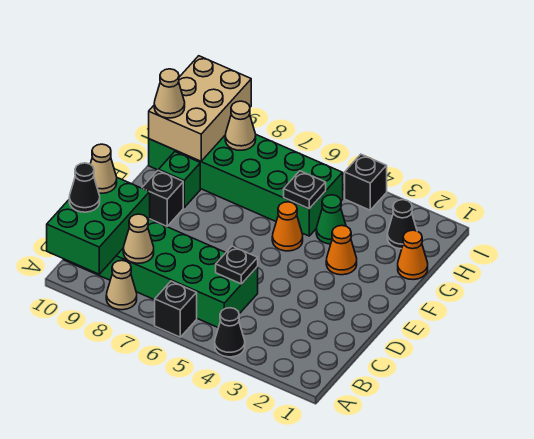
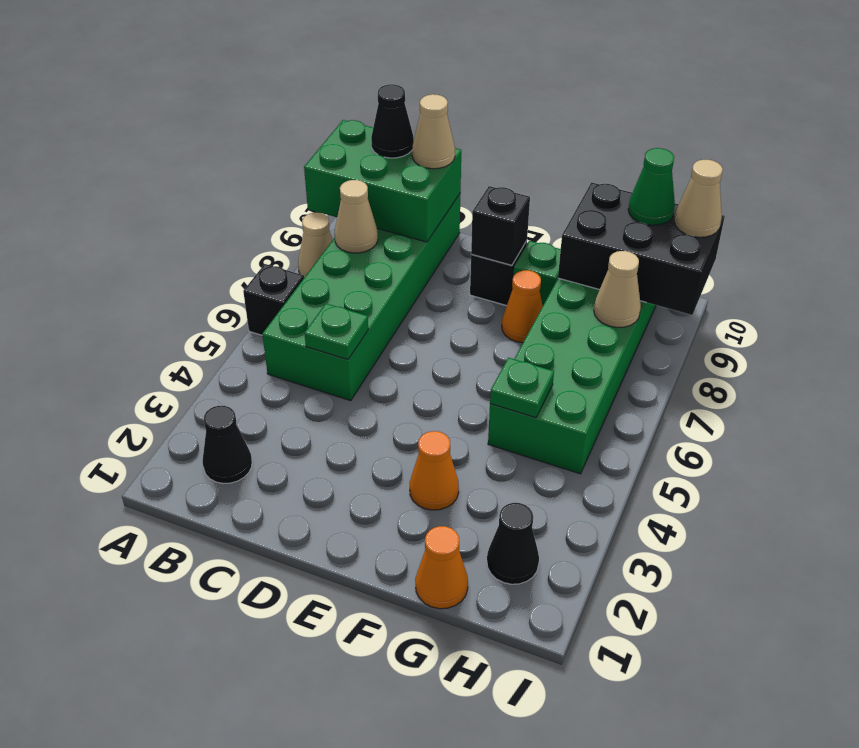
black 1x1 cone [215,308,245,357] -> black 1x1 cone moved to [202,406,252,484]
black 1x1 plate [216,246,258,284] -> green 1x1 plate [304,304,368,360]
orange 1x1 cone [272,202,303,251] -> orange 1x1 cone moved to [502,270,543,343]
green 1x1 cone [316,195,346,244] -> green 1x1 cone moved to [628,148,675,225]
black 1x1 plate [284,171,326,209] -> green 1x1 plate [490,358,554,418]
tan 2x3 brick [149,56,251,161] -> black 2x3 brick [558,182,725,315]
tan 1x1 cone [154,69,185,118] -> tan 1x1 cone moved to [674,160,723,237]
black 1x1 brick [345,154,387,210] -> black 1x1 brick moved to [471,186,530,265]

